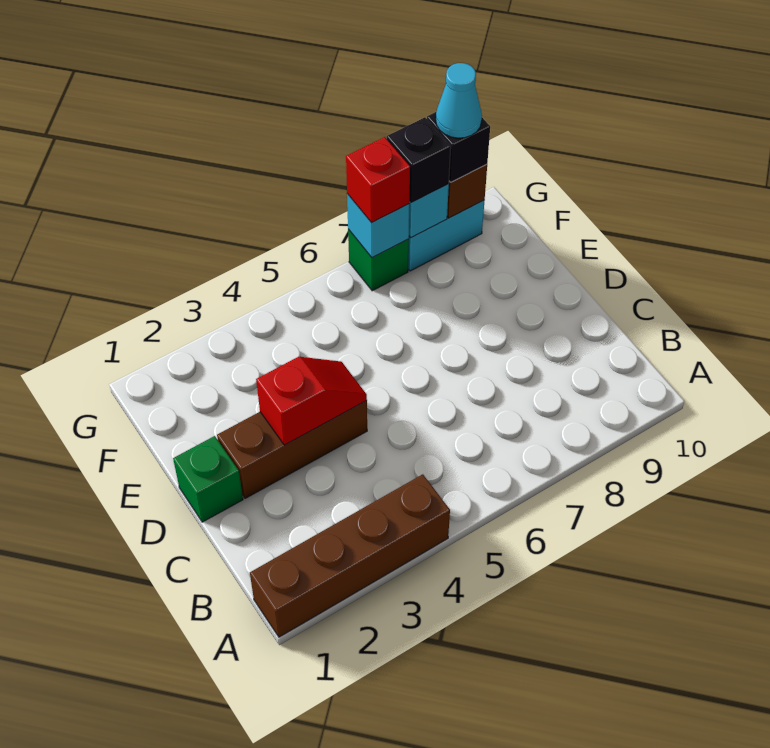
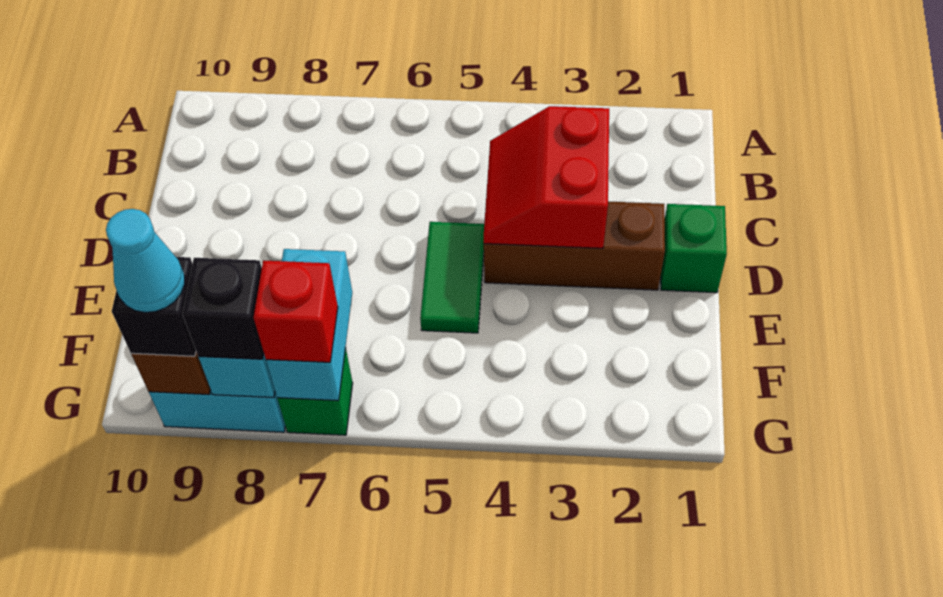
brown 1x4 brick [250,474,450,637] -> none
red 1x2 slope [256,357,367,445] -> red 2x2 slope [484,106,609,248]
none -> green 1x2 tile [420,222,484,333]
cyan 1x1 brick [347,194,409,258] -> cyan 1x2 brick [266,249,352,401]

